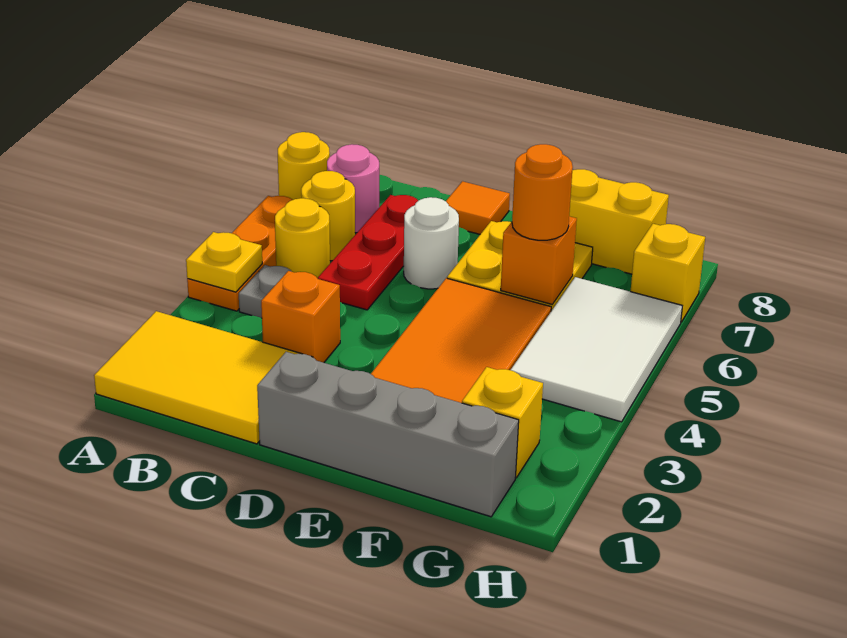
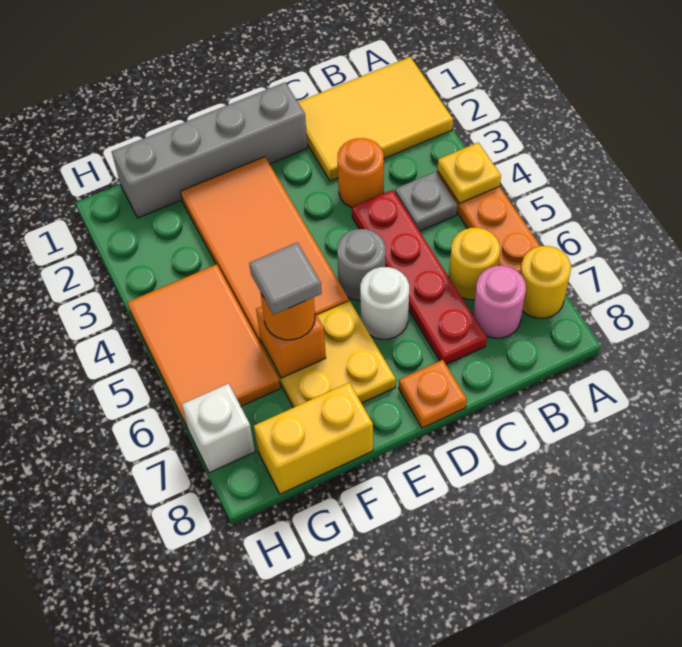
yellow 1x1 round brick [275,198,330,278] -> none
orange 1x1 brick [261,271,340,363] -> orange 1x1 round brick [338,138,384,208]
red 1x3 plate [318,195,418,310] -> red 1x4 plate [352,190,487,365]
none -> grey 1x1 round brick [337,229,385,301]
orange 1x1 tile [446,181,510,234] -> orange 1x1 plate [399,360,467,428]
none -> grey 1x1 tile [249,242,322,315]
yellow 1x1 brick [462,367,543,478] -> none
white 2x3 tile [511,277,682,422] -> orange 2x3 tile [127,264,280,429]
yellow 1x1 brick [630,224,705,322] -> white 1x1 brick [182,383,255,473]

